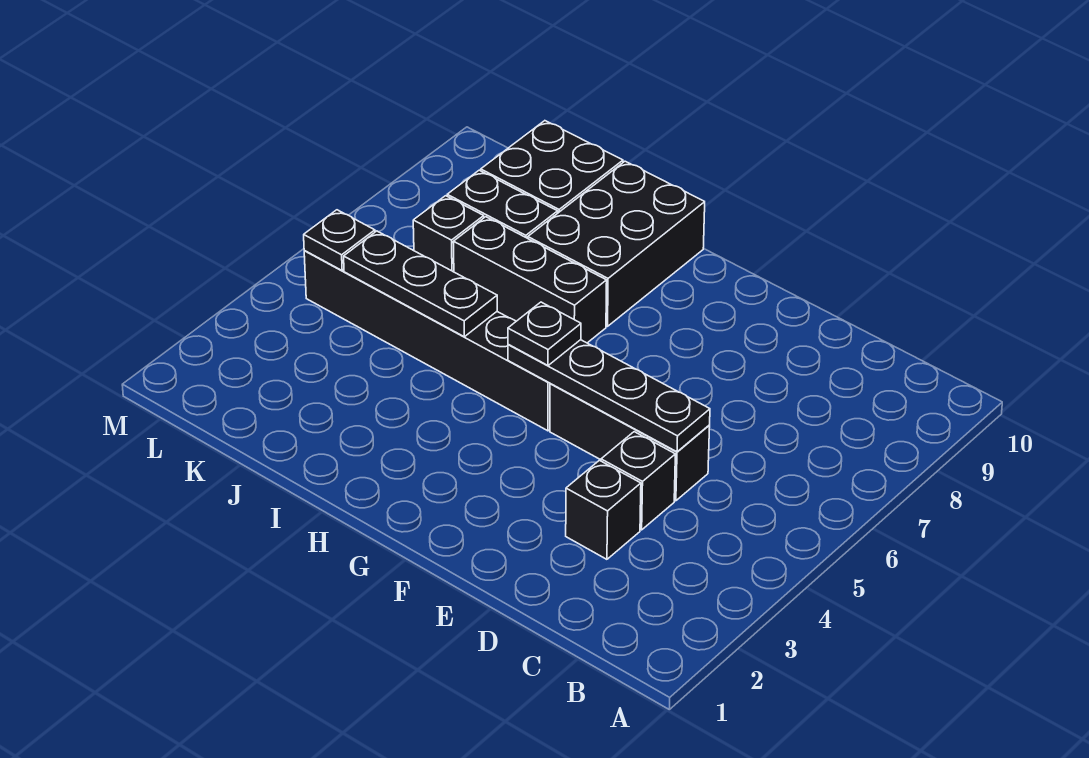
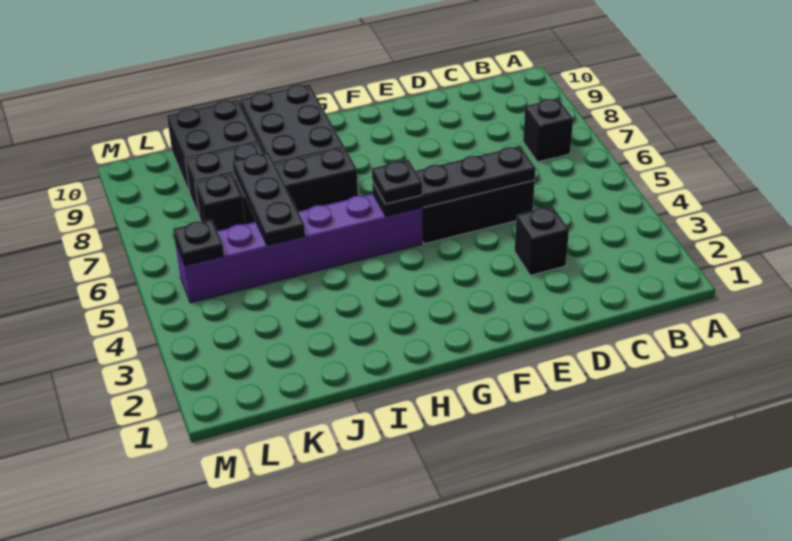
black 1x1 brick [601,432,675,530] -> black 1x1 brick moved to [523,98,573,162]
black 1x6 brick [304,251,550,431] -> purple 1x6 brick [175,194,422,303]
black 1x3 plate [344,231,497,337] -> black 1x3 plate turned to [232,153,305,246]

